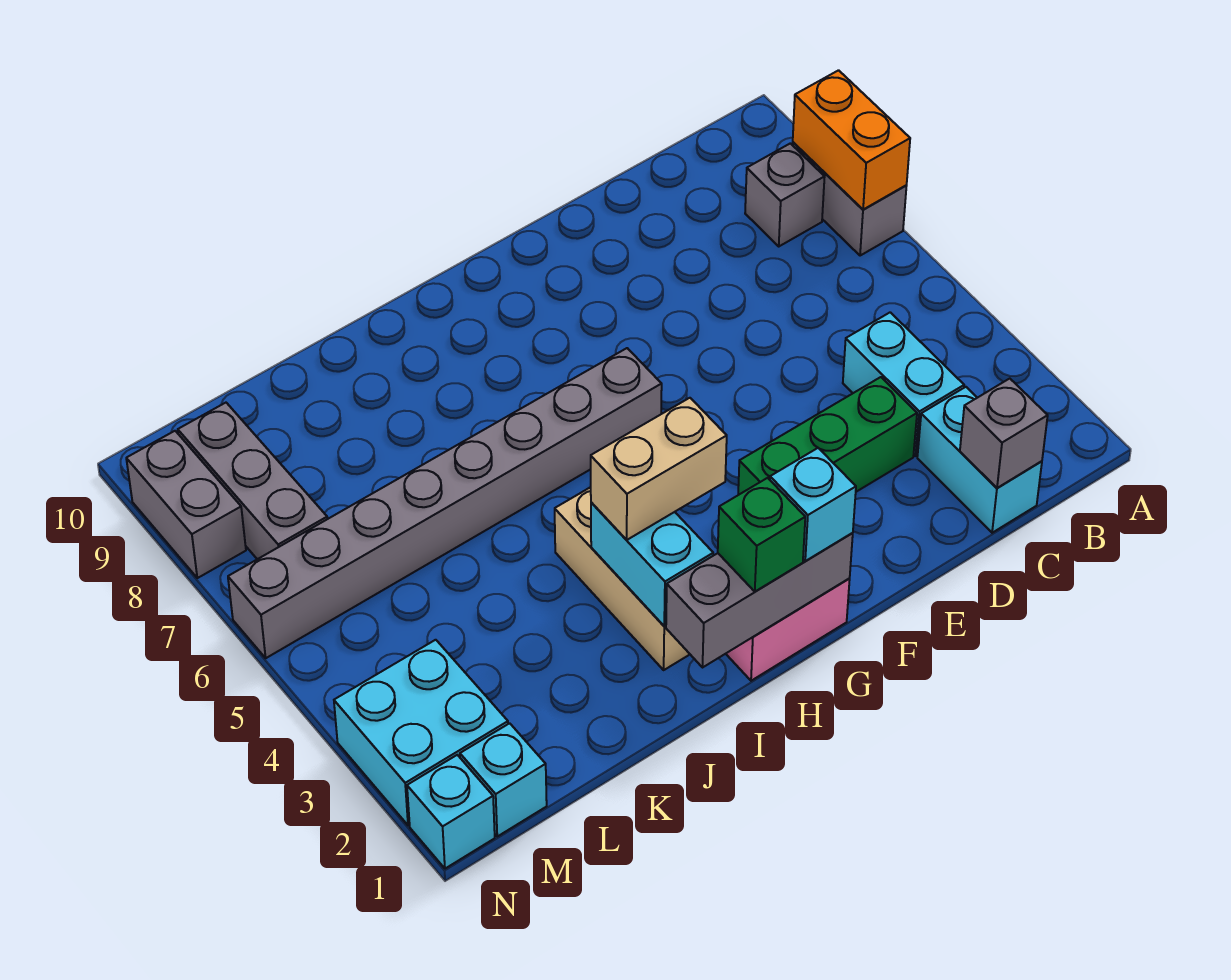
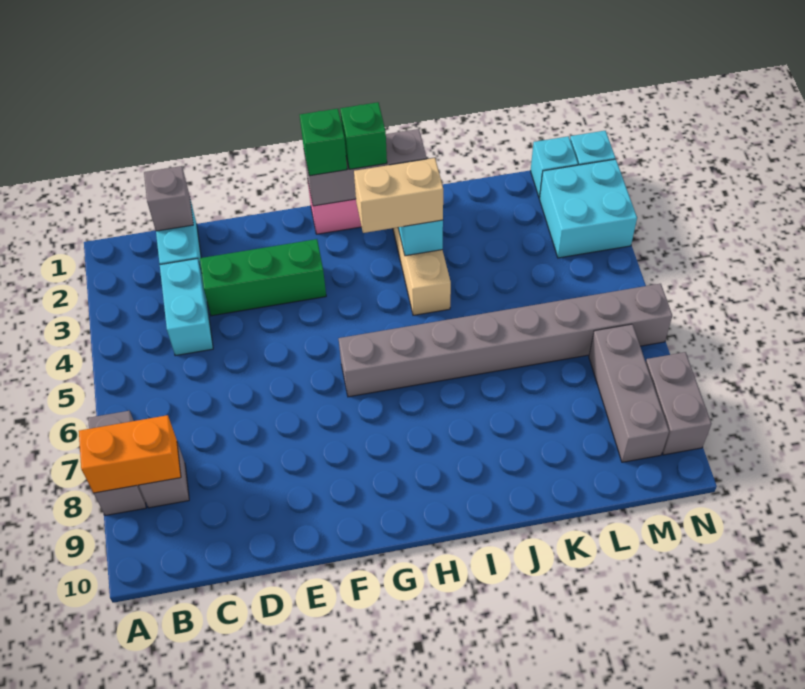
orange 1x2 brick [793,70,910,210] -> orange 1x2 brick turned to [79,415,181,493]
cyan 1x1 brick [770,448,856,561] -> green 1x1 brick [300,109,347,176]

